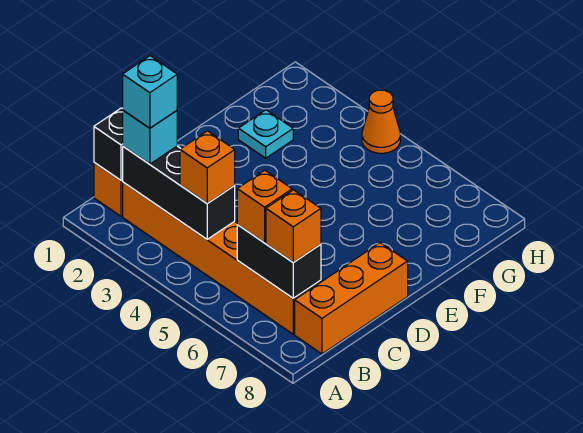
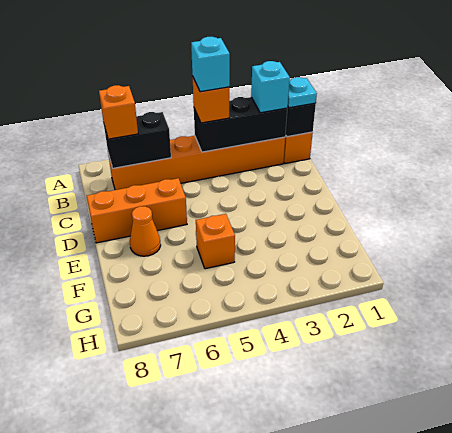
cyan 1x1 brick [123,56,177,128] -> cyan 1x1 brick moved to [191,37,230,92]
orange 1x1 brick [237,170,292,243] -> orange 1x1 brick moved to [196,214,235,269]
orange 1x3 brick [295,243,408,354] -> orange 1x3 brick turned to [87,178,187,243]
cyan 1x1 plate [238,110,293,158] -> cyan 1x1 plate moved to [288,77,317,108]
orange 1x1 cone [362,90,400,153] -> orange 1x1 cone moved to [130,206,161,256]

